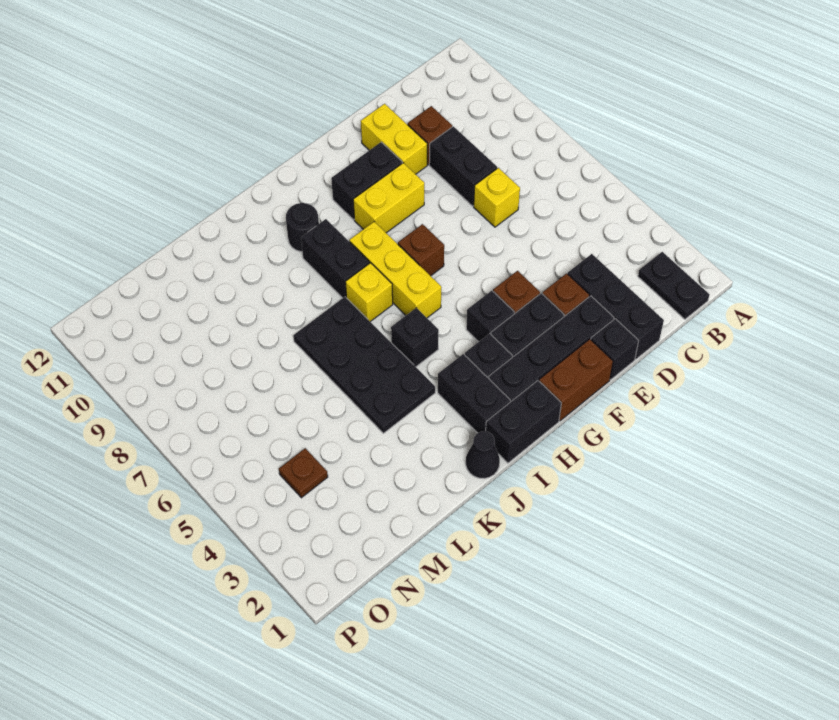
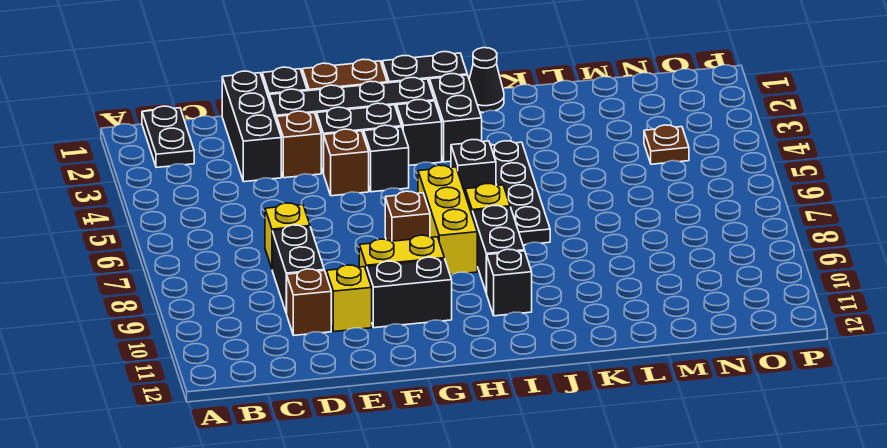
yellow 1x2 brick [361,104,427,174] -> yellow 1x1 brick [327,265,372,332]
black 1x1 round brick [286,203,319,252] -> black 1x1 brick [487,249,532,316]
black 2x4 plate [293,297,435,433] -> black 1x4 plate [491,141,550,245]

